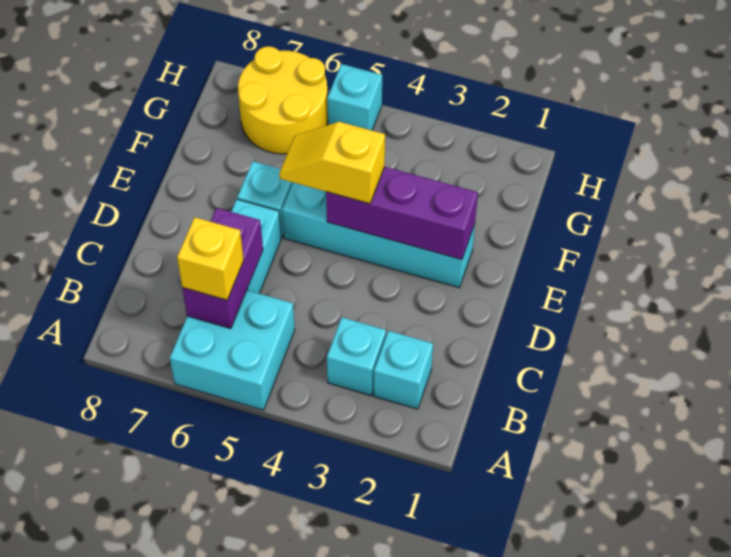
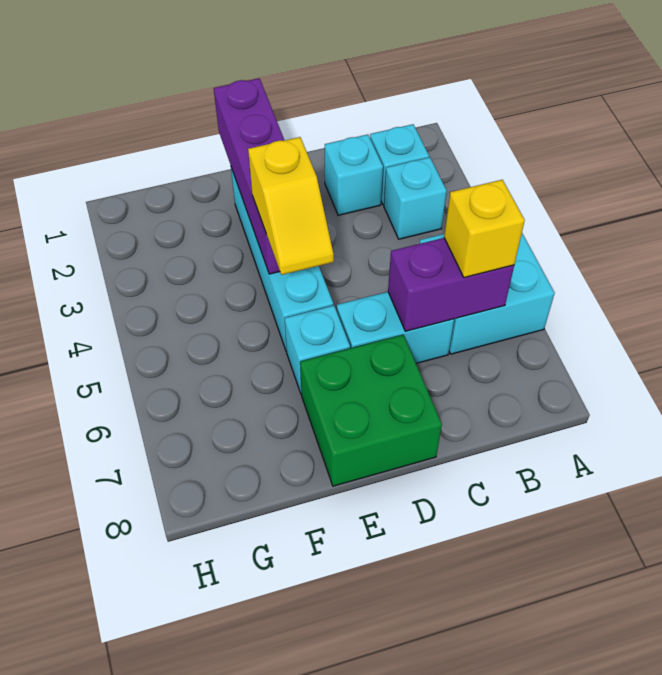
none -> green 2x2 brick [300,335,442,486]
purple 1x3 brick [326,167,478,260] -> purple 1x4 brick [214,78,285,274]
yellow 2x2 round brick [238,46,328,154] -> none
cyan 1x1 brick [327,64,382,130] -> cyan 1x1 brick moved to [325,134,383,215]

